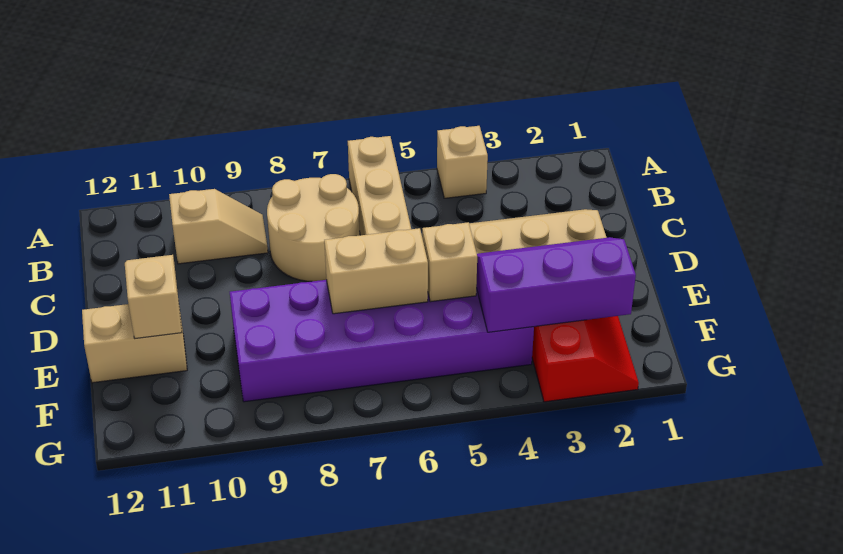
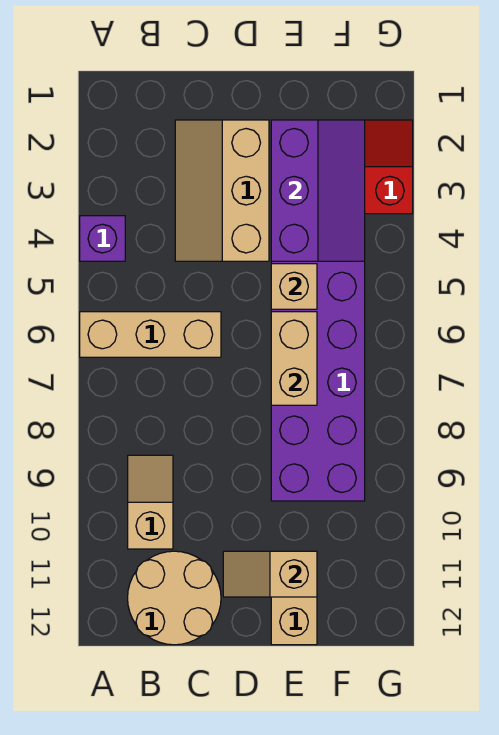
tan 1x1 brick [437,126,488,198] -> purple 1x1 brick [80,216,125,261]
tan 2x2 round brick [267,174,360,281] -> tan 2x2 round brick moved to [128,551,221,645]
purple 2x3 slope [476,237,636,332] -> purple 2x3 slope turned to [271,120,365,261]

